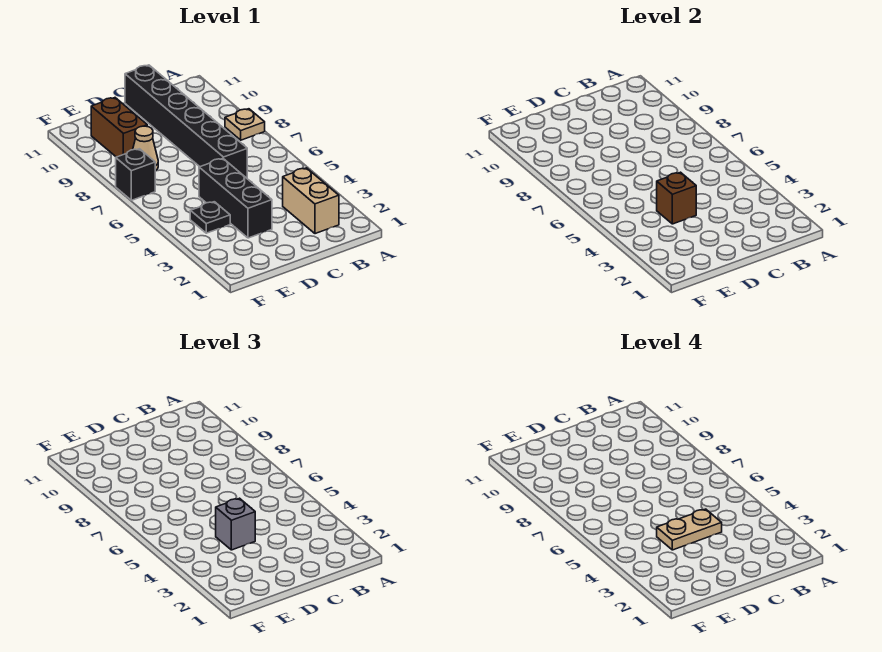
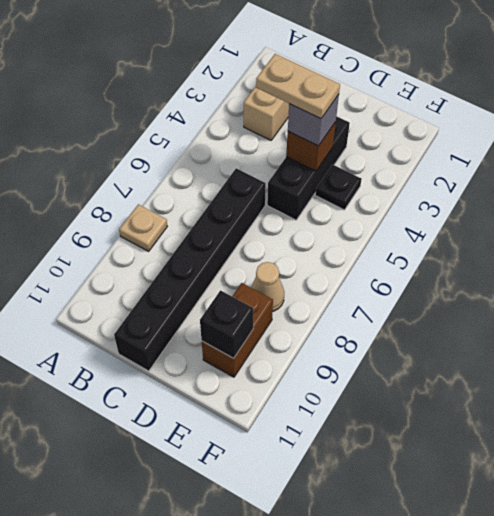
black 1x1 brick [116,149,155,200] -> black 1x1 brick moved to [200,290,253,358]

